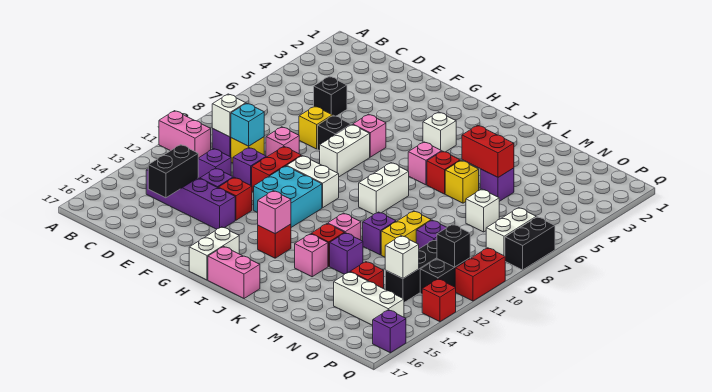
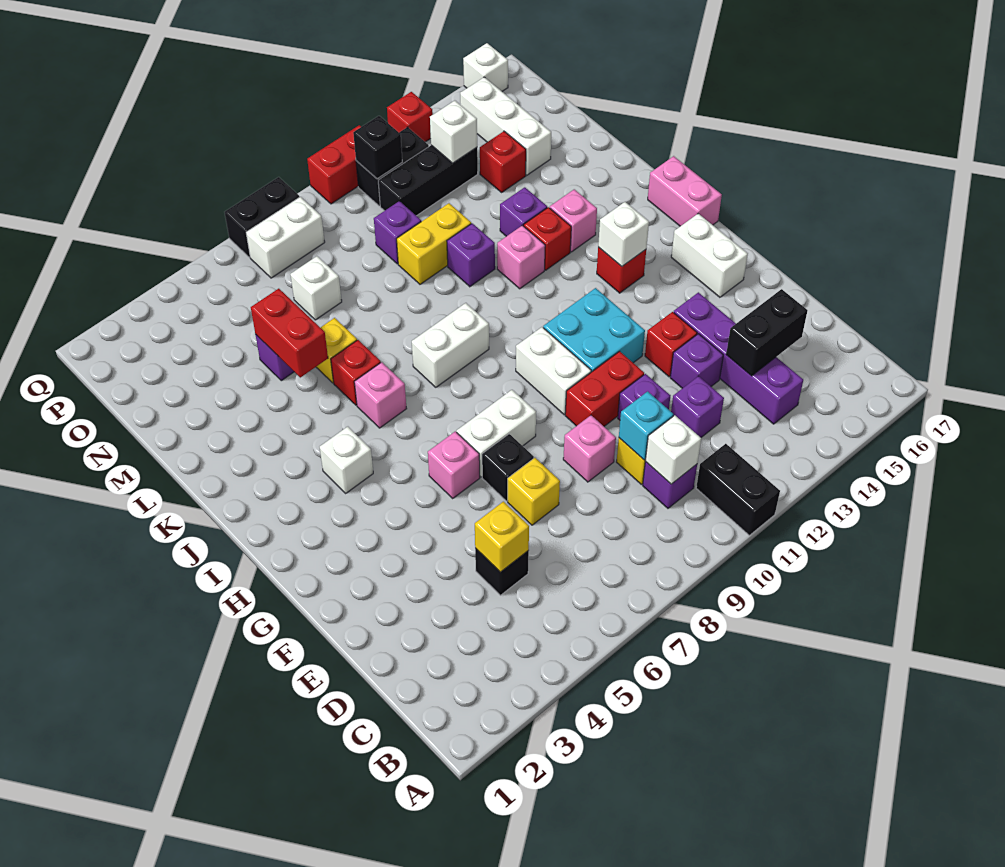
pink 1x2 brick [159,111,211,158] -> black 1x2 brick [696,444,780,535]
none -> yellow 1x1 brick [475,502,529,572]
white 1x2 brick [189,227,239,280] -> white 1x2 brick turned to [671,214,748,297]
pink 1x1 brick [258,191,291,234] -> white 1x1 brick [598,202,649,266]
purple 1x1 brick [373,310,406,353] -> white 1x1 brick [463,43,508,91]

